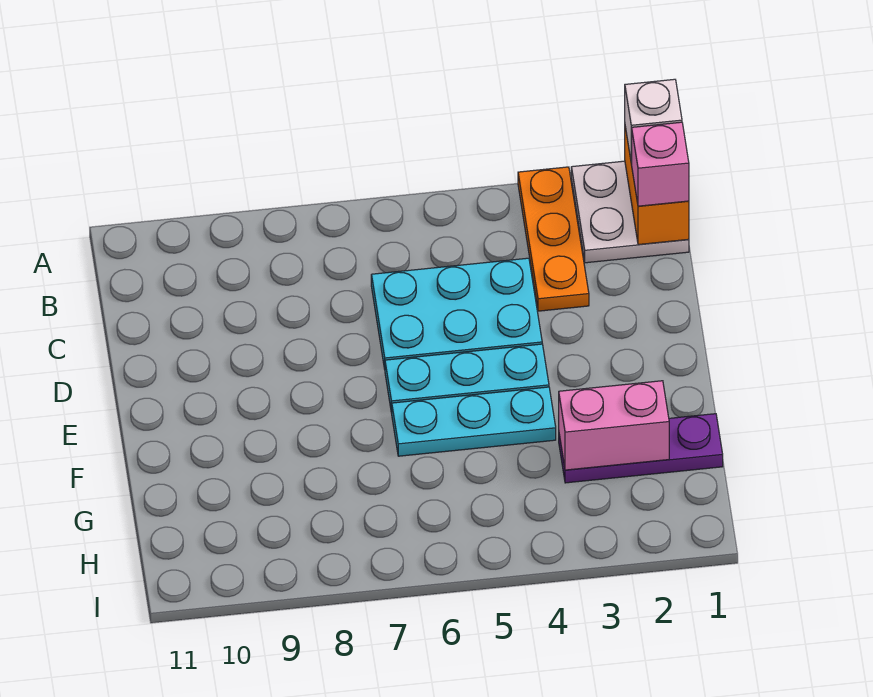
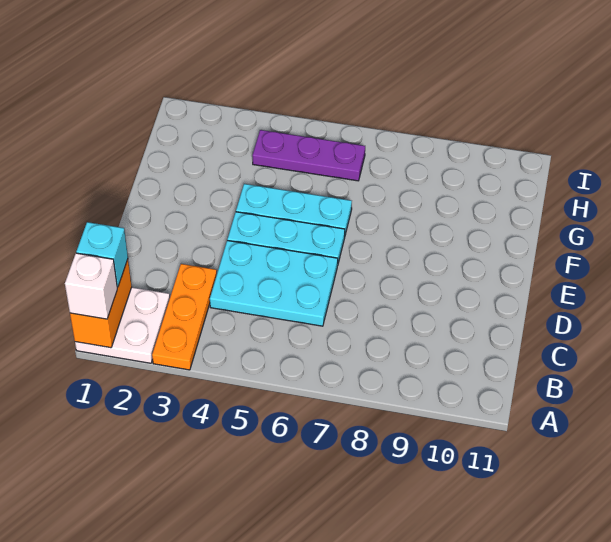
pink 1x1 brick [631,122,689,206] -> cyan 1x1 brick [76,222,128,287]
purple 1x3 plate [559,414,723,483] -> purple 1x3 plate moved to [252,130,365,181]
pink 1x2 brick [559,381,669,470] -> none

